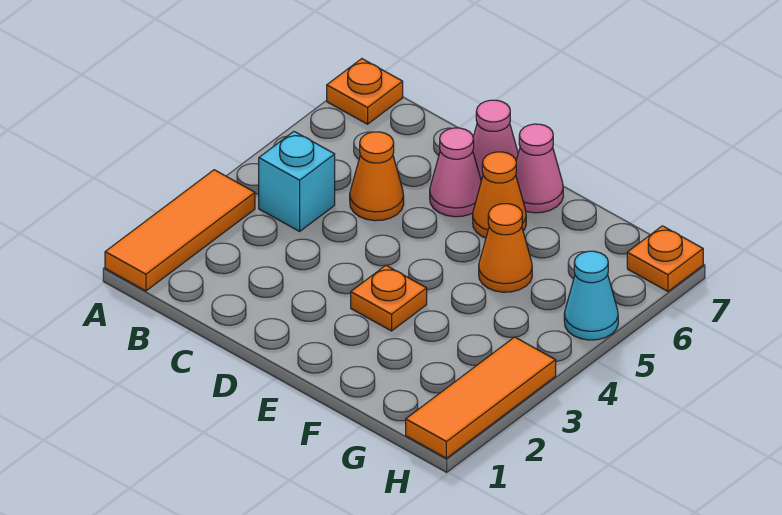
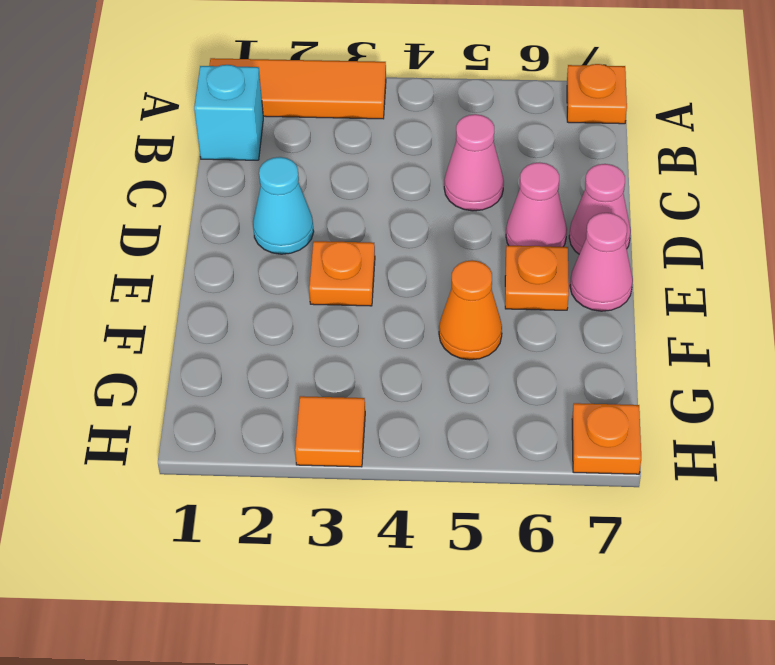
cyan 1x1 brick [259,132,335,231] -> cyan 1x1 brick moved to [194,65,263,160]
orange 1x1 cone [350,132,404,221] -> pink 1x1 cone [444,114,504,211]
orange 1x1 cone [473,152,526,238] -> orange 1x1 plate [505,246,569,310]
orange 1x3 tile [406,337,556,458] -> orange 1x1 tile [295,396,365,467]
cyan 1x1 cone [564,251,618,340] -> cyan 1x1 cone moved to [253,157,314,254]

